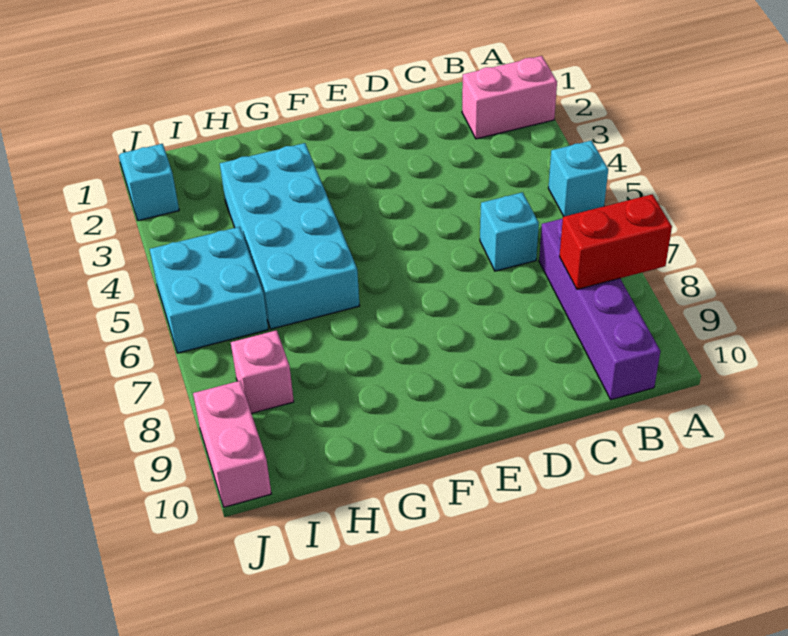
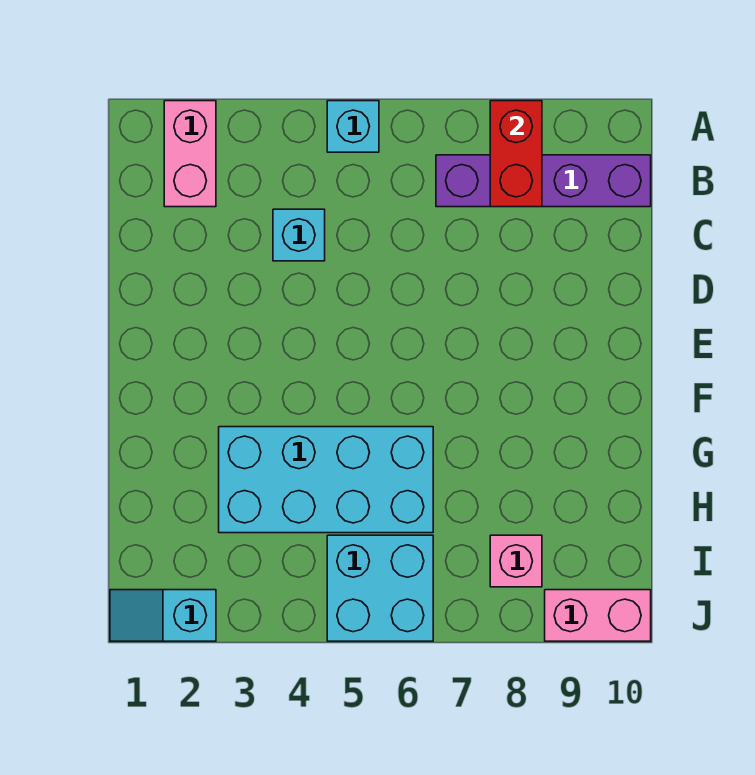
cyan 1x1 brick [480,192,539,271] -> cyan 1x1 brick moved to [273,209,325,261]

